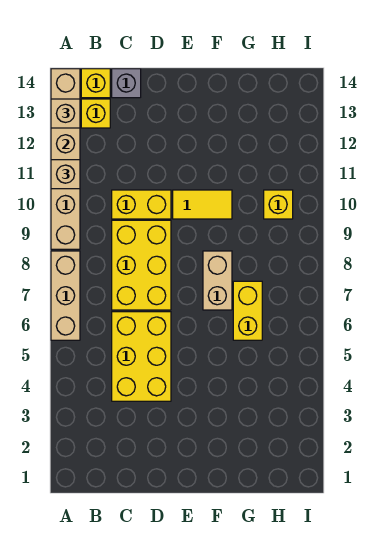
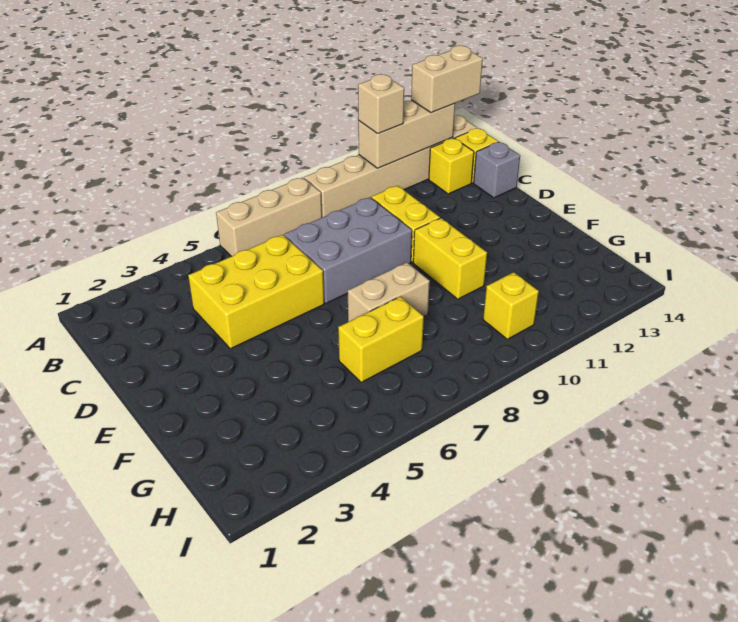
tan 1x1 brick [51,99,80,128] -> tan 1x2 brick [411,46,483,113]
yellow 2x3 brick [112,220,171,310] -> grey 2x3 brick [284,197,412,303]
yellow 1x2 tile [173,190,232,219] -> yellow 1x2 brick [413,218,487,299]

